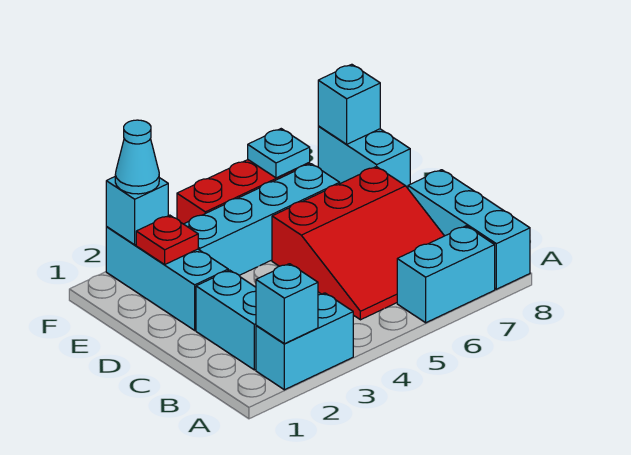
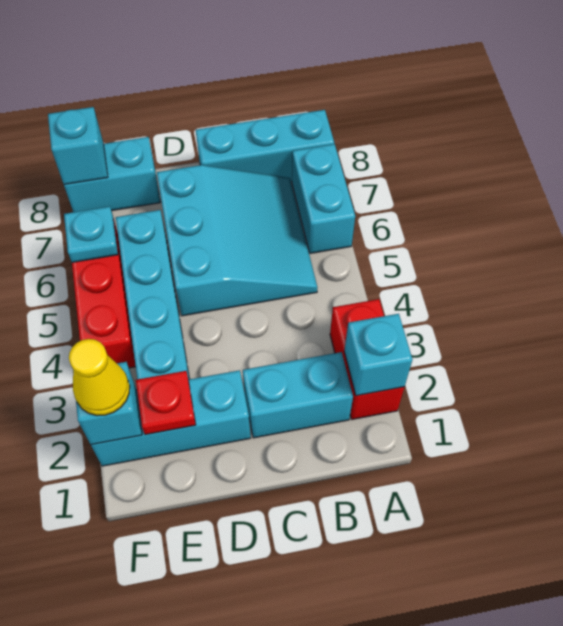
cyan 1x2 brick [256,293,353,390] -> red 1x2 brick [330,299,404,419]
red 3x3 slope [272,167,444,320] -> cyan 3x3 slope [157,165,317,316]
cyan 1x1 cone [115,120,159,194] -> yellow 1x1 cone [69,339,130,416]

